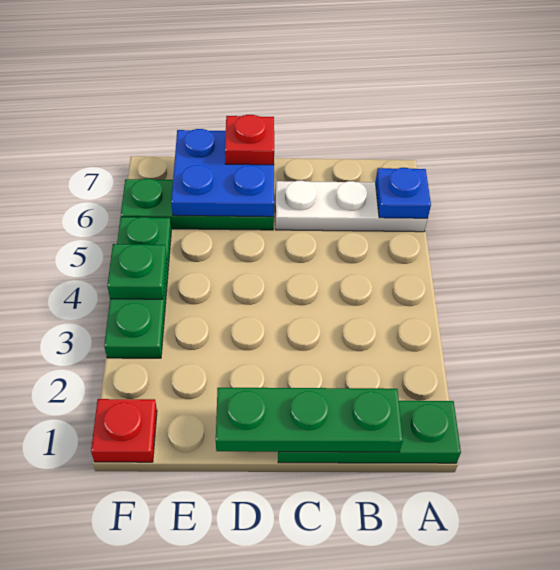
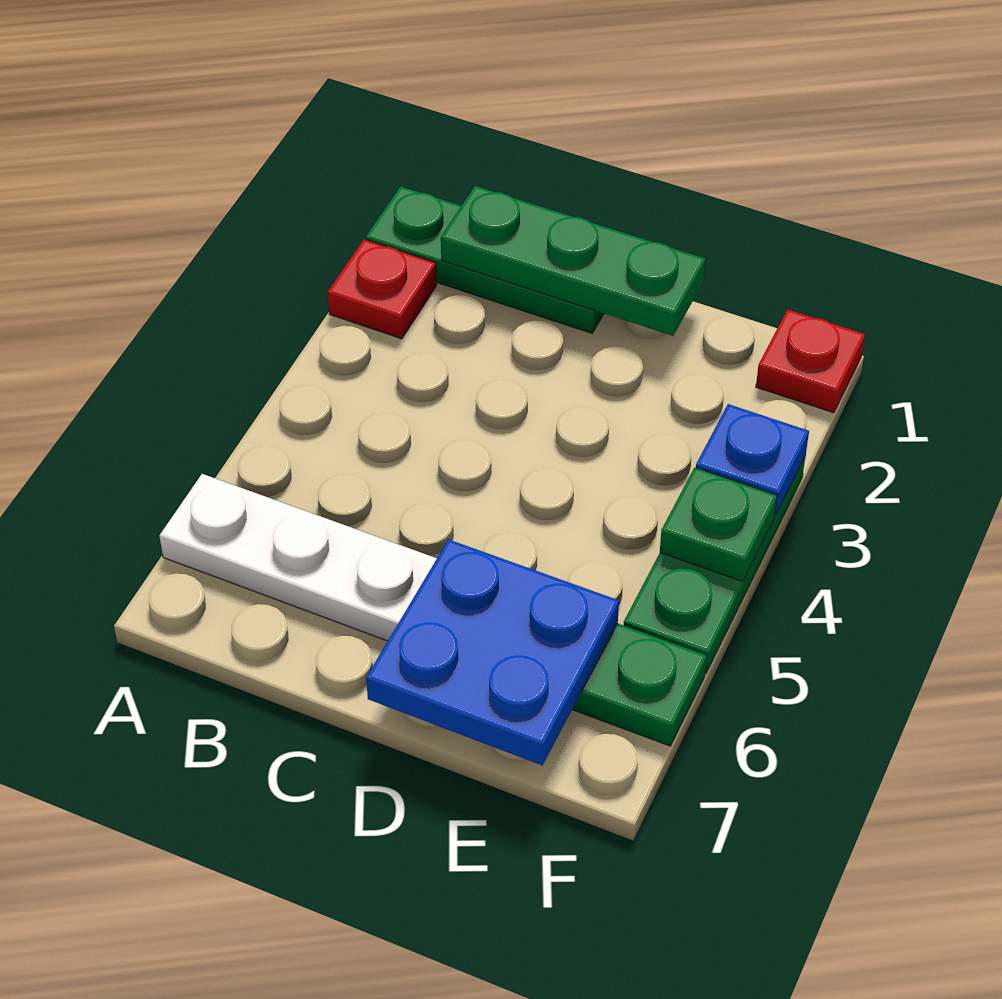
blue 1x1 plate [376,168,431,218] -> blue 1x1 plate moved to [696,404,809,515]
red 1x1 plate [225,115,274,165] -> red 1x1 plate moved to [328,239,437,339]

